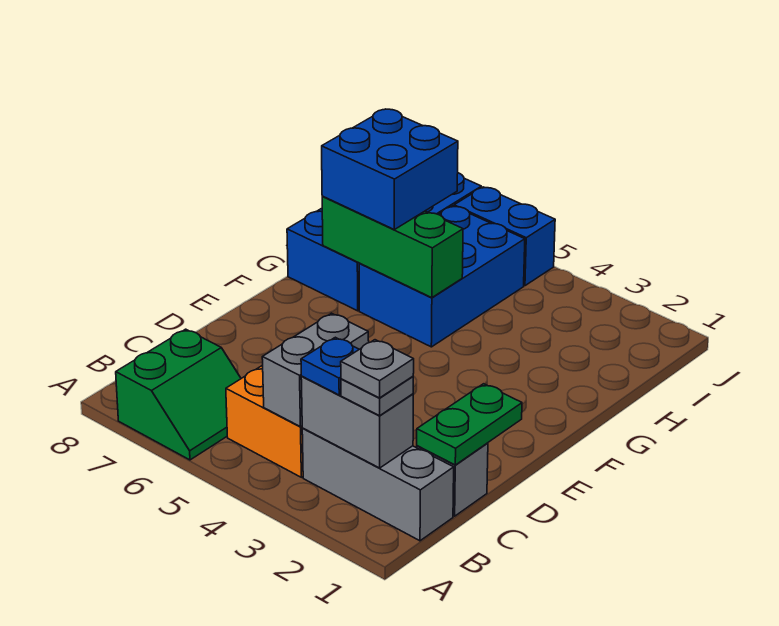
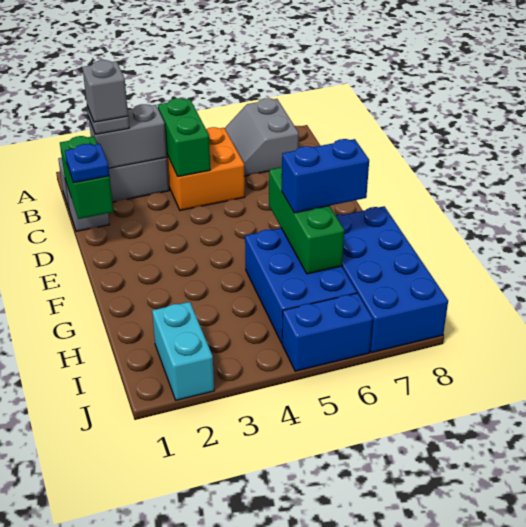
green 2x2 slope [116,329,241,460] -> grey 2x2 slope [225,98,299,176]
grey 1x1 plate [341,340,414,398] -> grey 1x1 brick [82,60,128,122]
blue 1x1 plate [301,337,359,395] -> blue 1x1 plate moved to [65,144,109,183]
grey 1x2 brick [262,313,369,427] -> green 1x2 brick [158,98,210,177]
green 1x2 plate [417,384,522,465] -> green 1x2 brick [60,136,113,219]
green 1x3 brick [322,197,463,298] -> green 1x3 brick turned to [269,167,344,274]
blue 2x2 brick [322,109,458,230] -> blue 1x2 brick [282,139,369,213]
none -> cyan 1x2 brick [152,302,214,400]

